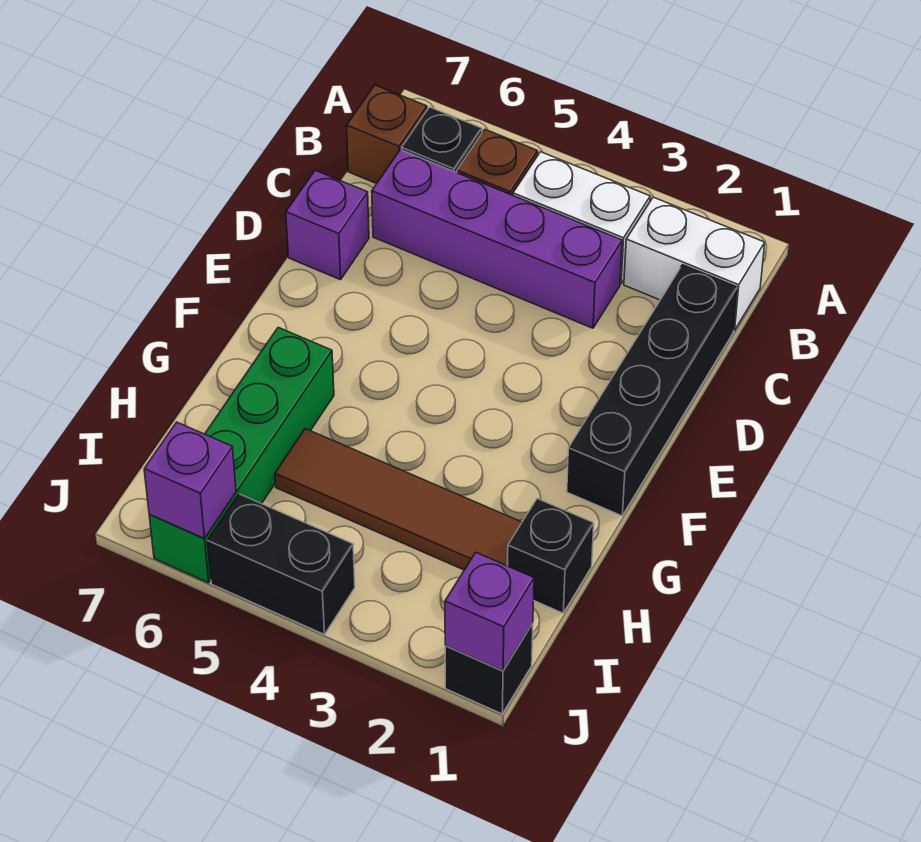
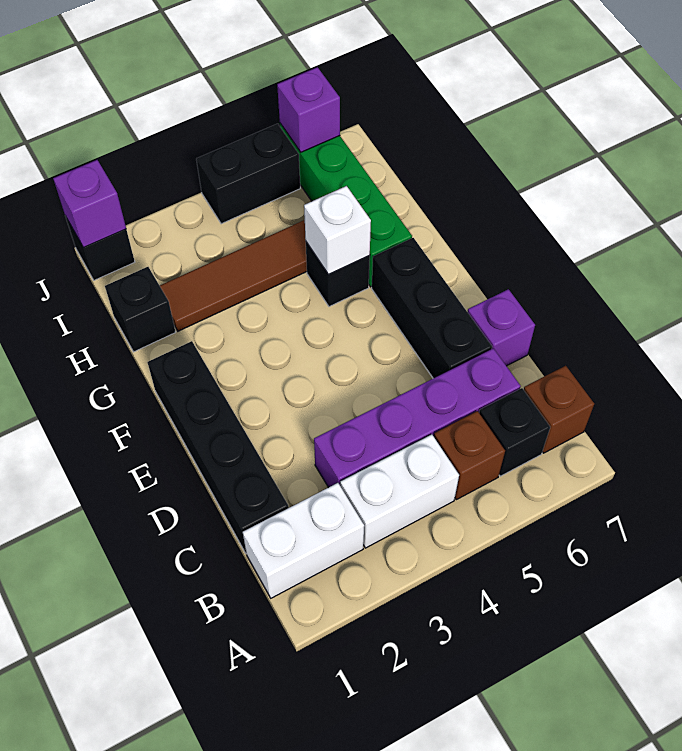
none -> black 1x3 brick [372,238,492,378]
none -> black 1x1 brick [306,242,370,307]
none -> white 1x1 brick [304,186,371,275]

